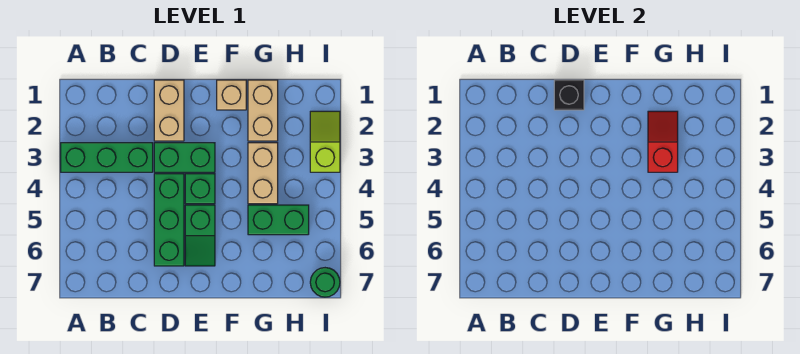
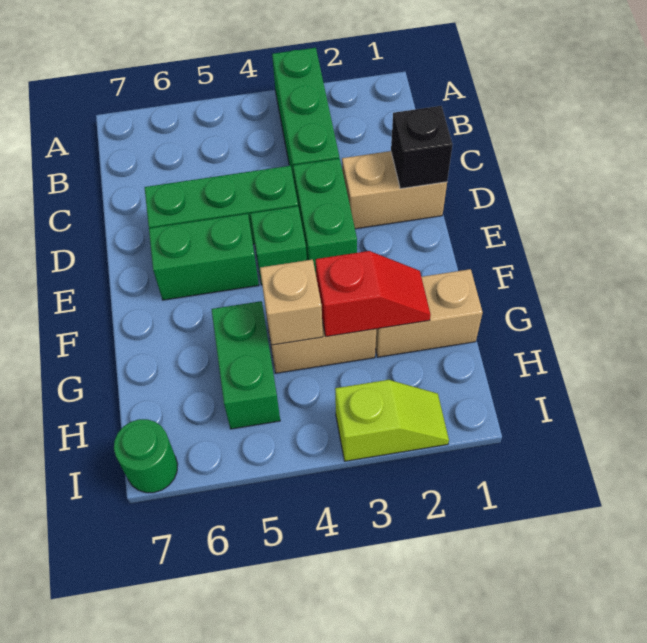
green 1x2 slope [185,205,215,266] -> green 1x2 brick [149,214,259,300]
tan 1x1 brick [217,80,246,110] -> tan 1x1 brick moved to [260,260,323,345]

